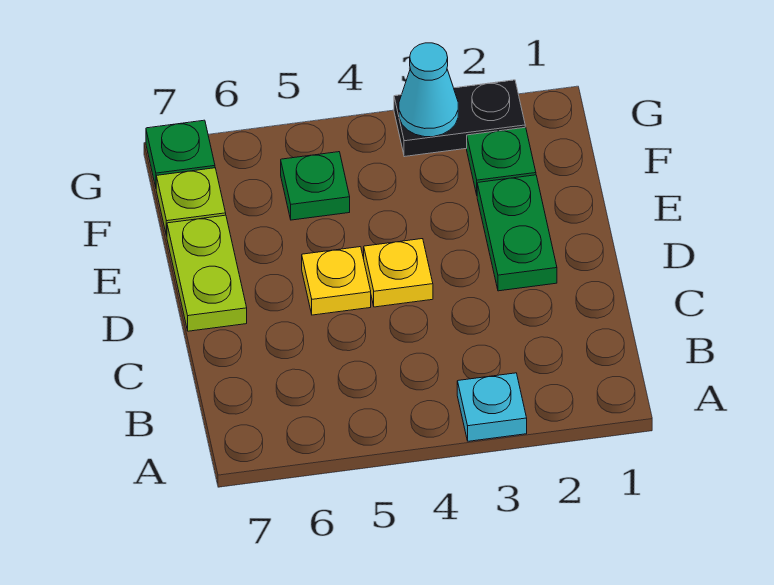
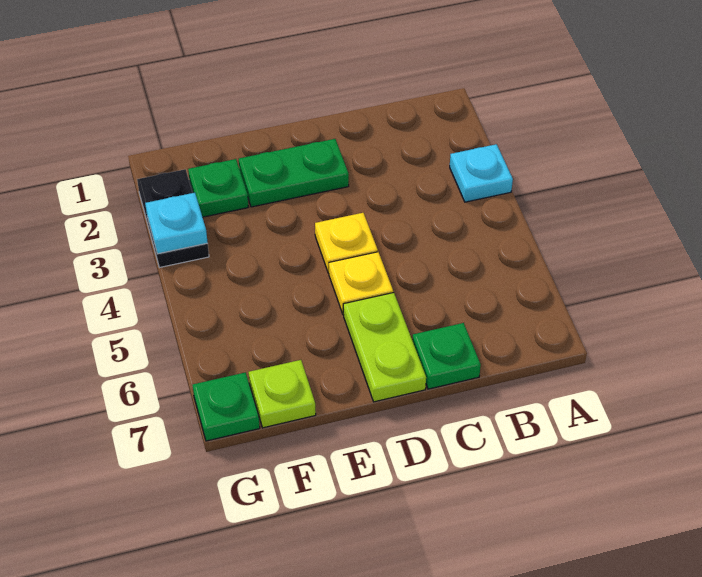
lime 1x2 plate [167,215,247,331] -> lime 1x2 plate turned to [343,292,426,402]
green 1x1 plate [281,152,350,220] -> green 1x1 plate moved to [412,323,481,389]
cyan 1x1 cone [399,43,458,137] -> cyan 1x1 plate [145,193,208,254]

